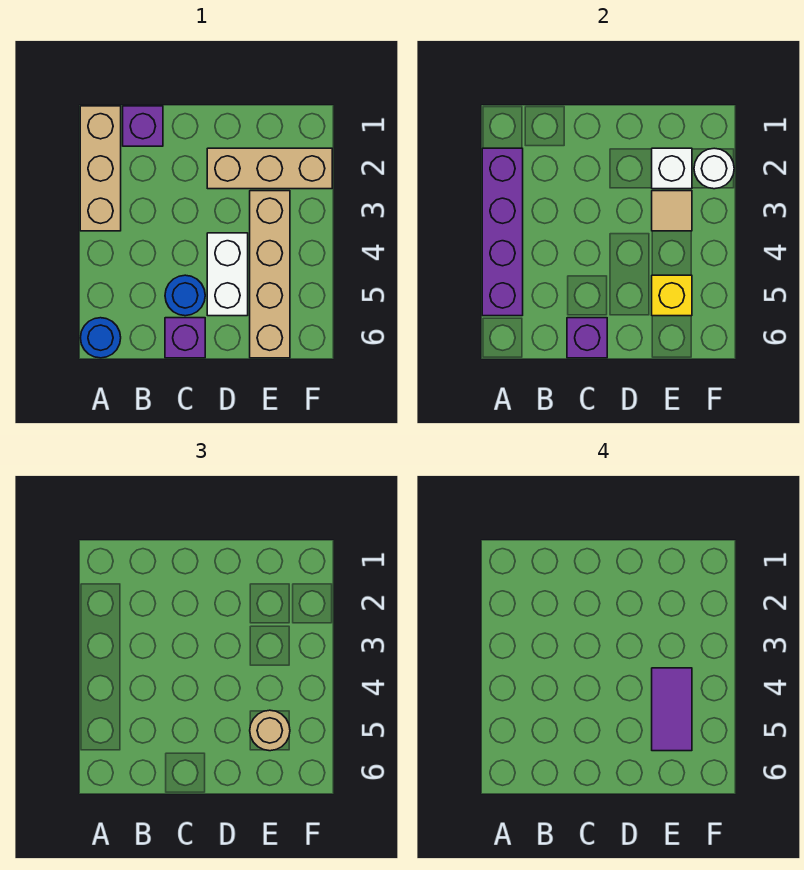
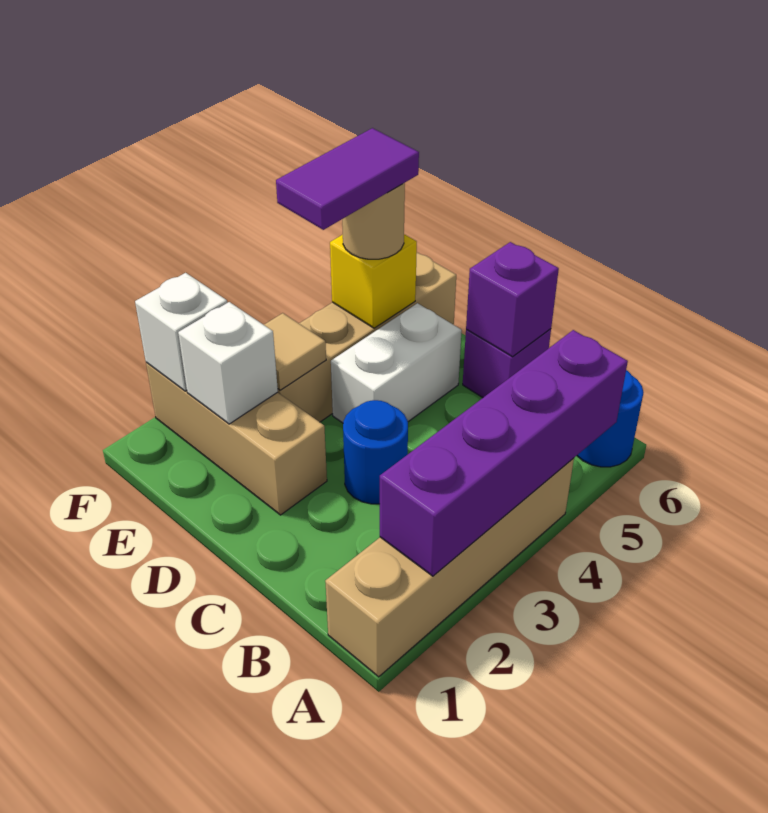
tan 1x3 brick [80,106,121,231] -> tan 1x4 brick [325,458,574,677]
purple 1x1 brick [123,106,163,146] -> none
blue 1x1 round brick [165,275,205,316] -> blue 1x1 round brick moved to [343,400,408,504]
white 1x1 round brick [694,148,734,189] -> white 1x1 brick [135,273,227,391]

